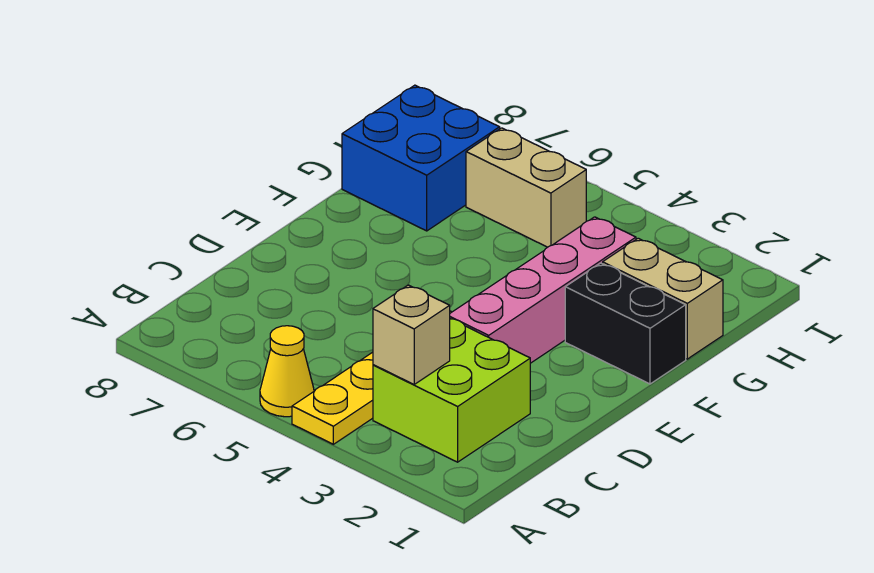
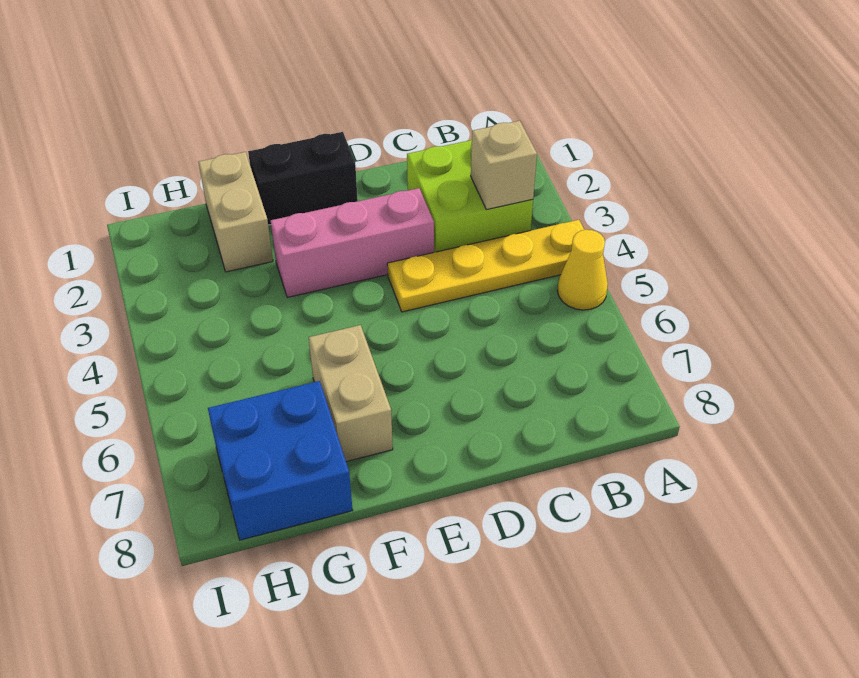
pink 1x4 brick [450,217,636,363] -> pink 1x3 brick [271,188,434,297]
black 1x2 brick [565,263,686,384] -> black 1x2 brick turned to [248,132,358,225]
tan 1x2 brick [466,128,586,247] -> tan 1x2 brick moved to [309,325,393,462]

